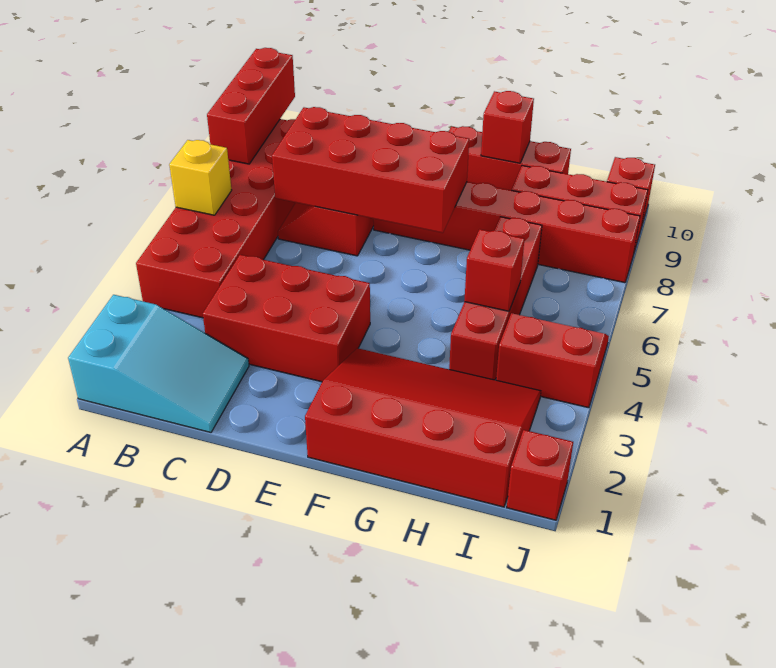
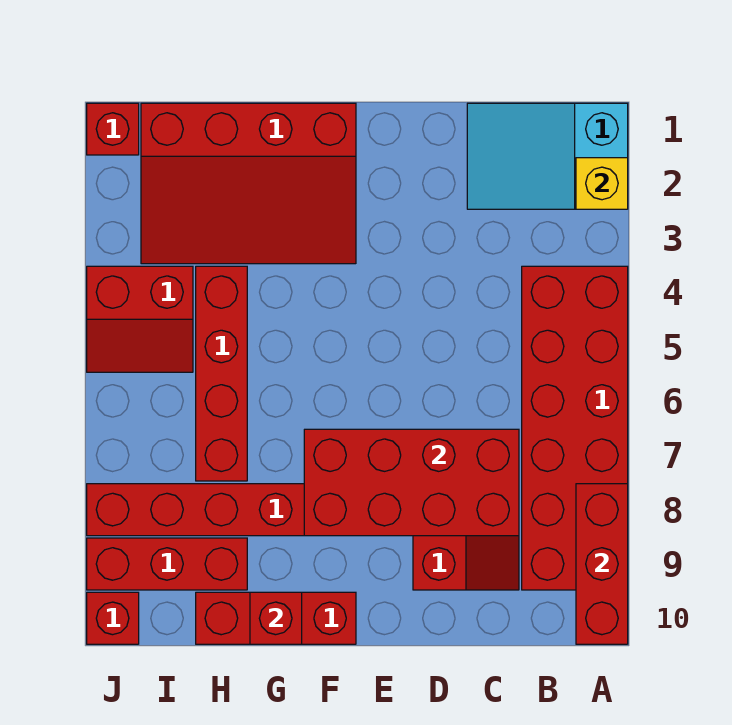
yellow 1x1 brick [169,140,232,215] -> yellow 1x1 brick moved to [576,158,628,209]
red 2x3 brick [203,255,370,382] -> none
red 1x1 brick [464,229,524,311] -> none

